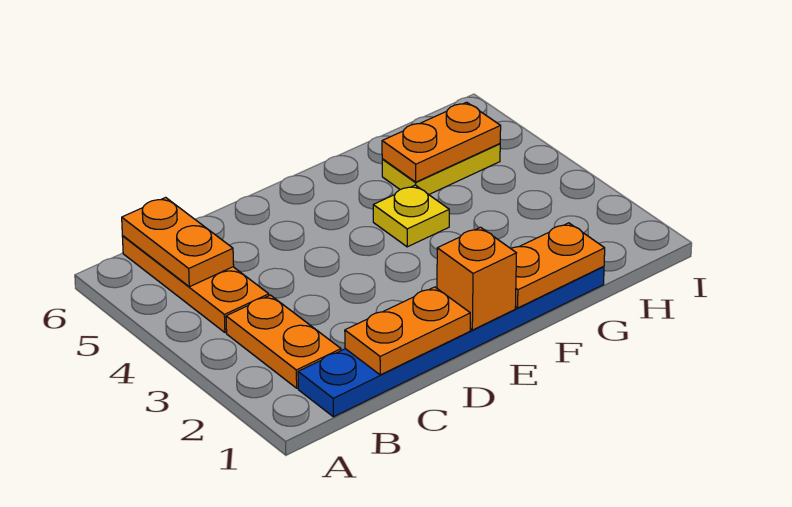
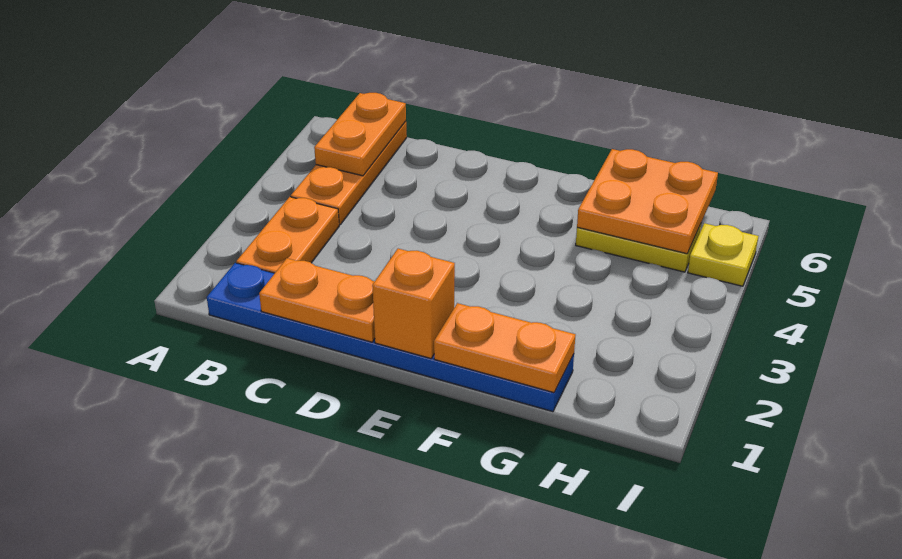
yellow 1x1 plate [373,185,449,247] -> yellow 1x1 plate moved to [688,223,758,286]
orange 1x2 plate [382,102,501,182] -> orange 2x2 plate [577,149,718,254]

